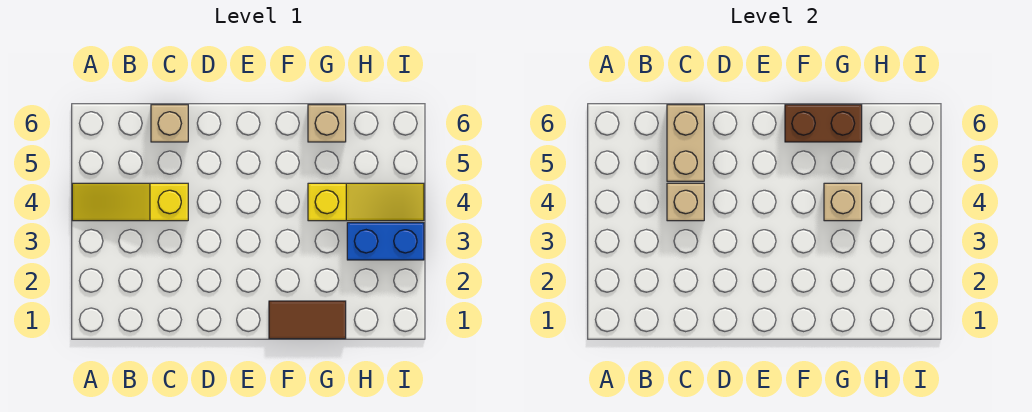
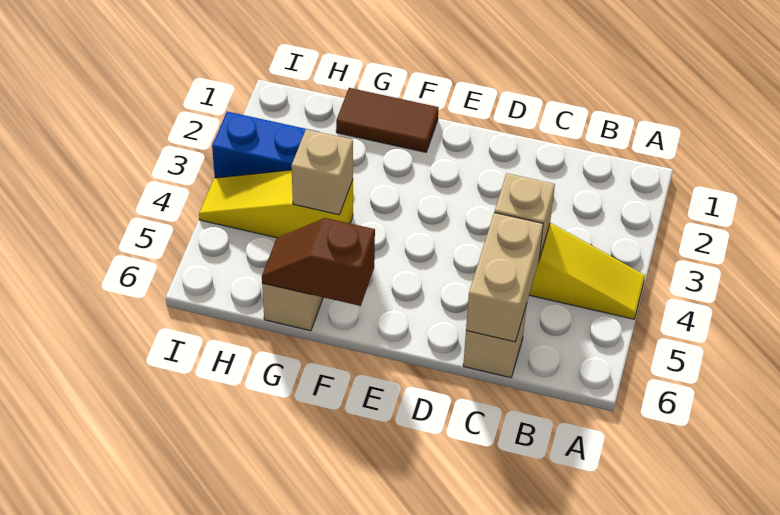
brown 1x2 brick [785,105,862,142] -> brown 1x2 slope [262,218,375,306]

